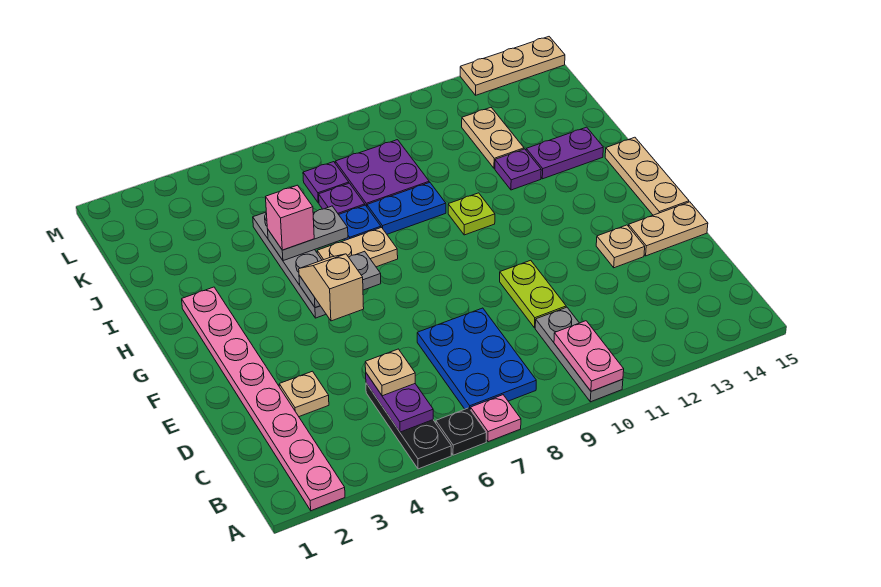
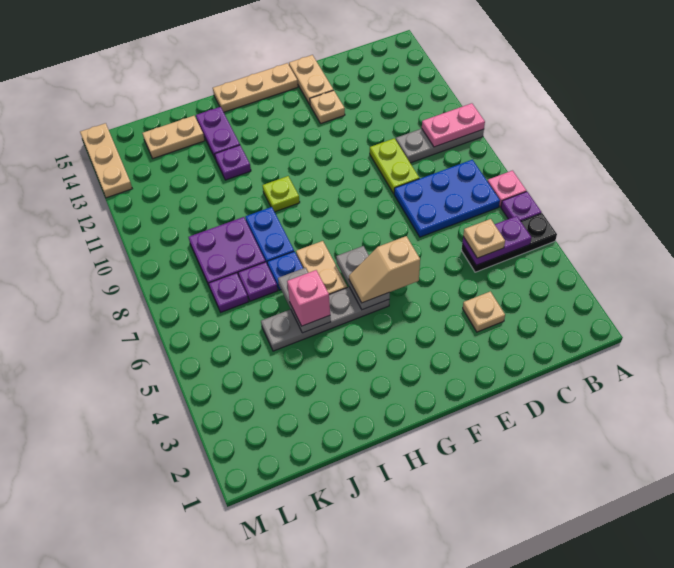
pink 1x8 plate [182,287,345,511] -> none
black 1x1 plate [436,408,486,455] -> purple 1x1 plate [501,192,541,221]
lime 1x2 plate [500,260,566,328] -> lime 1x2 plate turned to [370,138,419,194]
tan 1x2 plate [462,108,524,168] -> tan 1x2 plate moved to [142,116,205,158]

